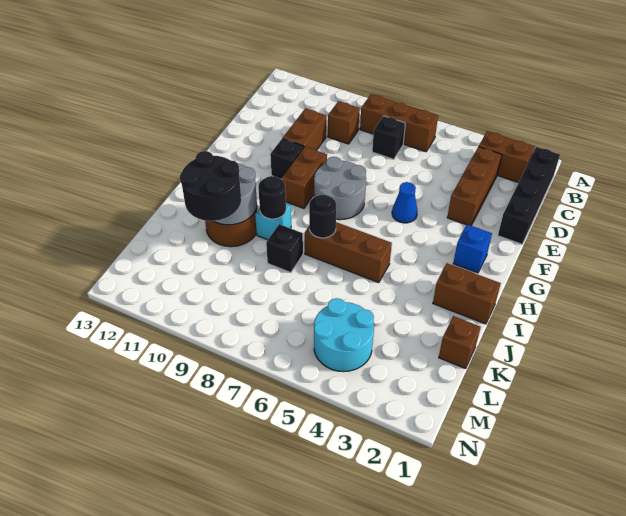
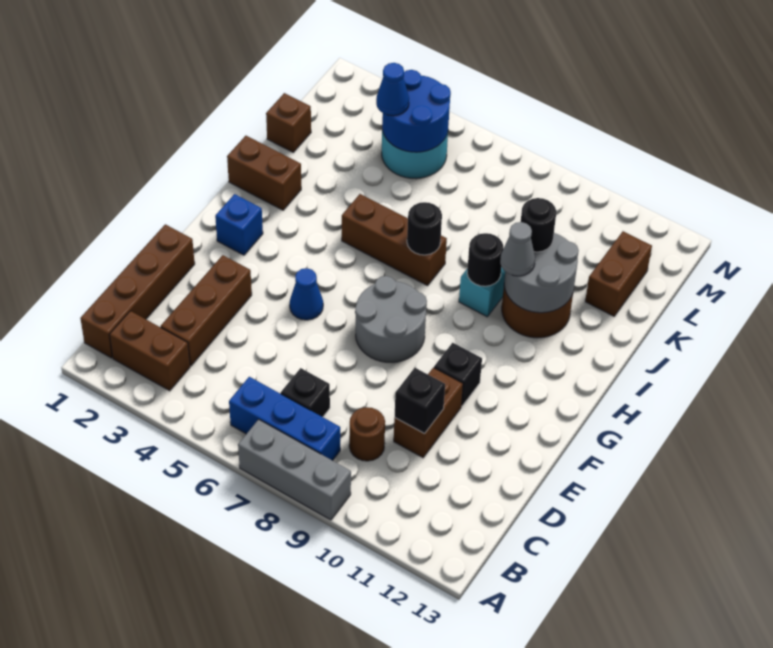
none -> grey 1x3 brick [238,419,351,520]
black 1x4 brick [498,147,560,244] -> brown 1x4 brick [80,224,195,358]
brown 1x3 brick [360,94,438,152] -> blue 1x3 brick [229,377,340,461]
brown 1x1 brick [328,101,360,144] -> brown 1x1 round brick [349,407,385,461]
brown 1x2 brick [281,147,327,208] -> brown 1x2 brick moved to [585,231,652,316]
none -> grey 1x1 cone [500,222,535,276]
black 1x1 brick [266,224,303,273] -> black 1x1 brick moved to [395,368,445,434]
black 2x2 round brick [180,151,241,221] -> black 1x1 round brick [521,198,556,252]
none -> blue 2x2 round brick [382,70,451,152]
none -> blue 1x1 cone [376,63,409,116]

